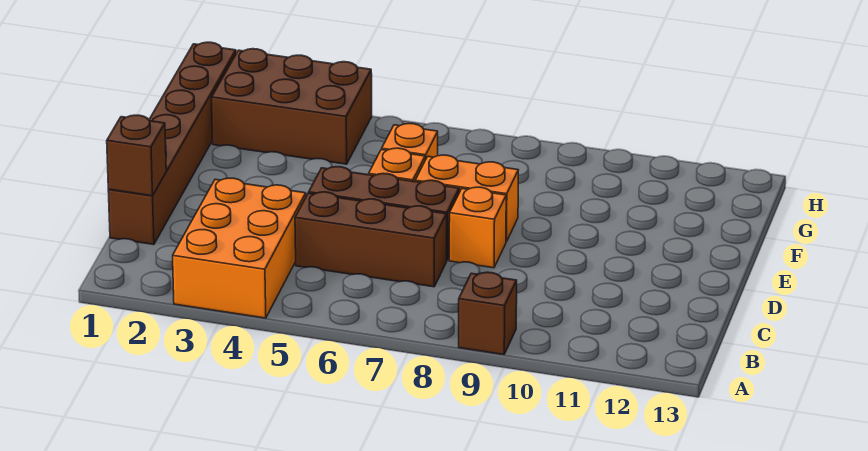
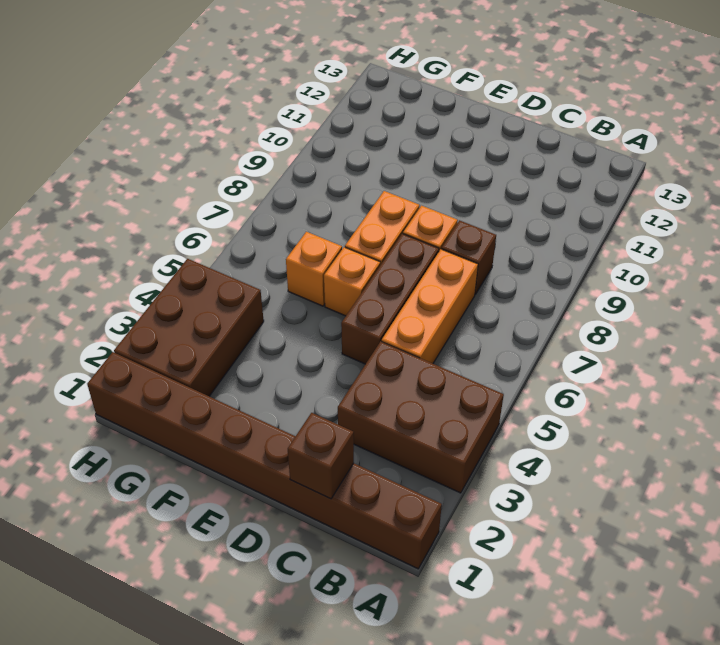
orange 2x3 brick [173,178,306,318] -> brown 2x3 brick [338,341,504,493]
brown 1x1 brick [459,272,517,355] -> brown 1x1 brick moved to [442,220,496,294]
brown 1x6 brick [108,42,236,245] -> brown 1x8 brick [87,352,442,569]
brown 1x3 brick [295,192,447,287] -> orange 1x3 brick [382,249,478,364]

